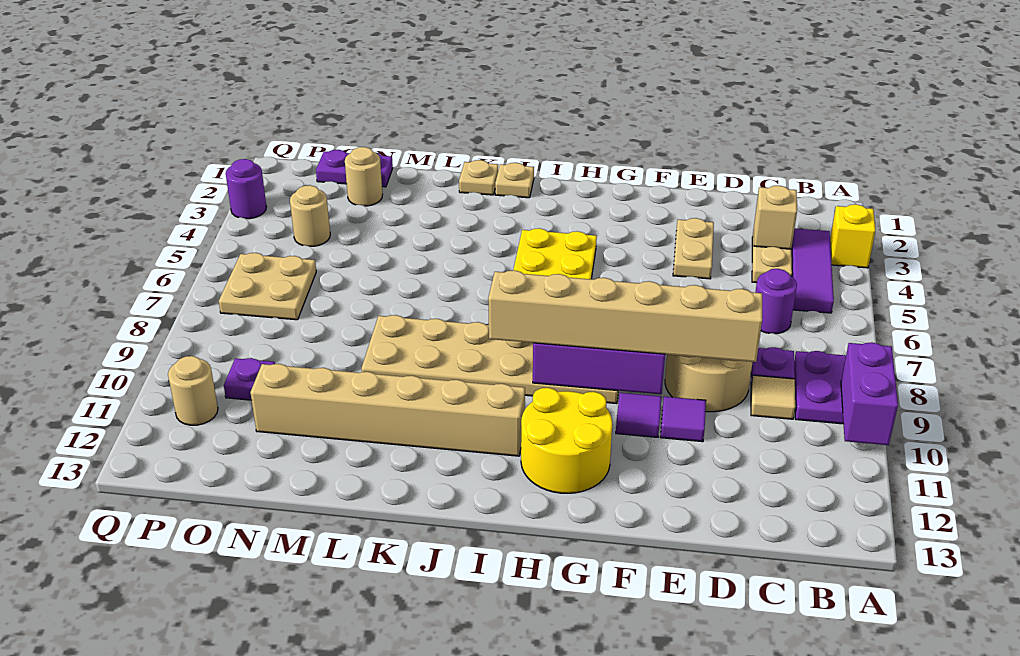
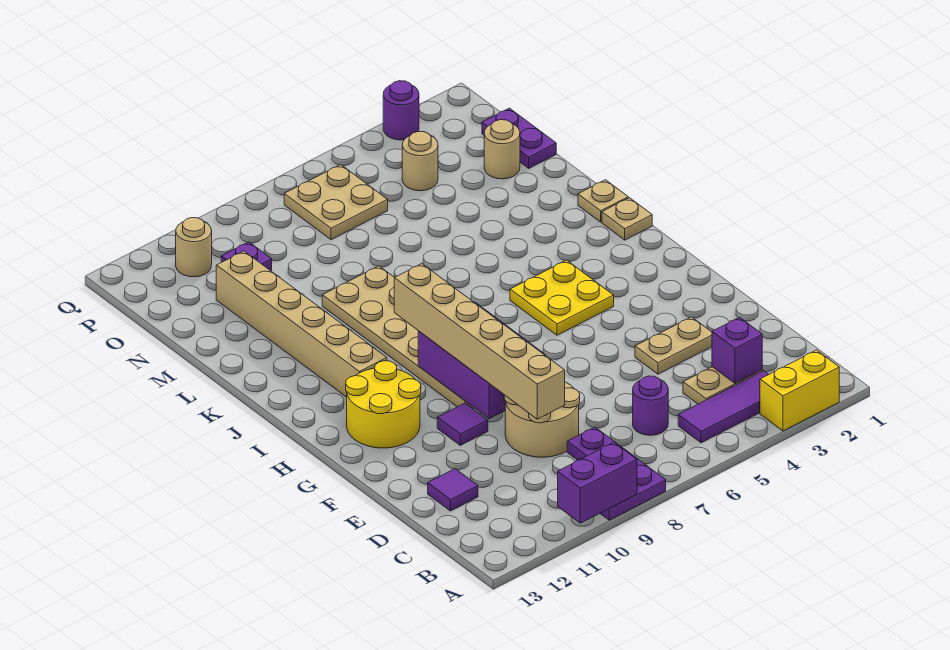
yellow 1x1 brick [830,204,876,268] -> yellow 1x2 brick [760,350,839,431]
tan 1x1 brick [754,186,797,249] -> purple 1x1 brick [712,317,762,383]
tan 1x1 tile [751,375,795,419] -> none
purple 1x1 tile [660,397,706,442] -> purple 1x1 tile moved to [428,469,478,511]

